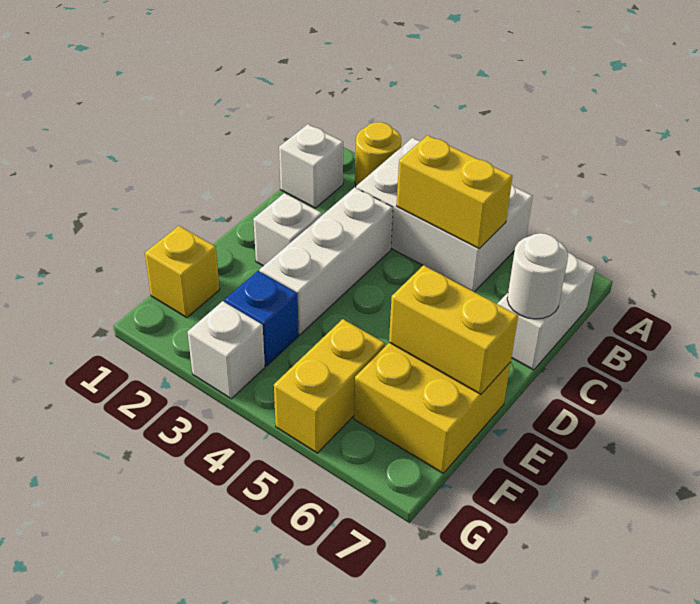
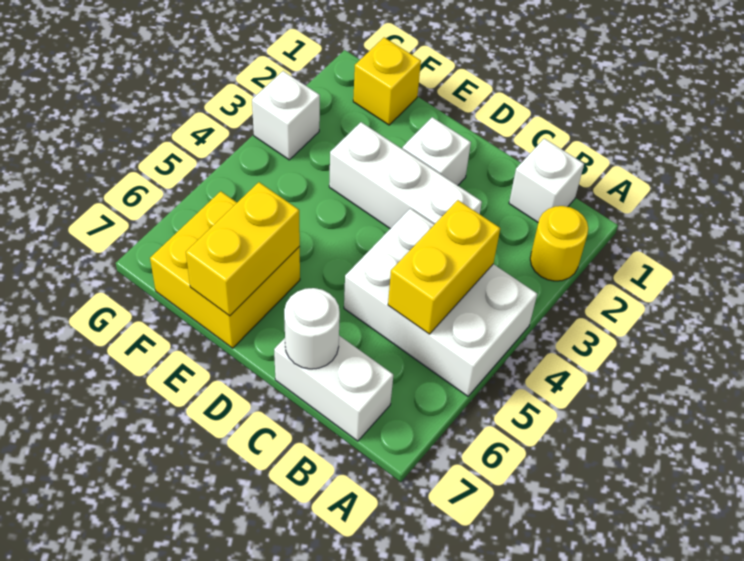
white 2x3 brick [356,138,533,292] -> white 2x3 brick turned to [344,208,537,396]
blue 1x1 brick [224,271,299,366] -> none
yellow 1x2 brick [274,319,385,453] -> none

